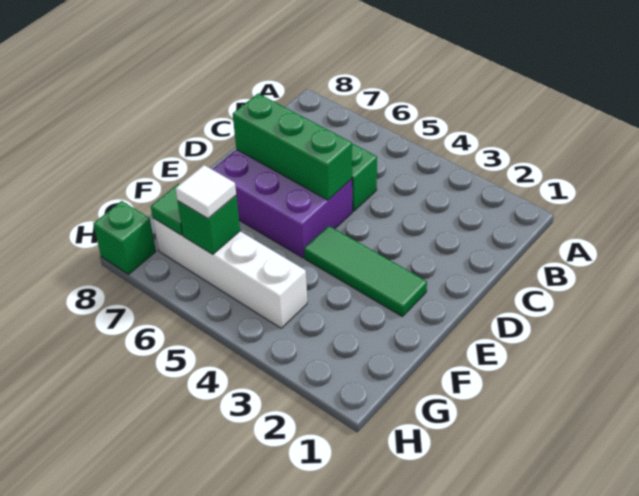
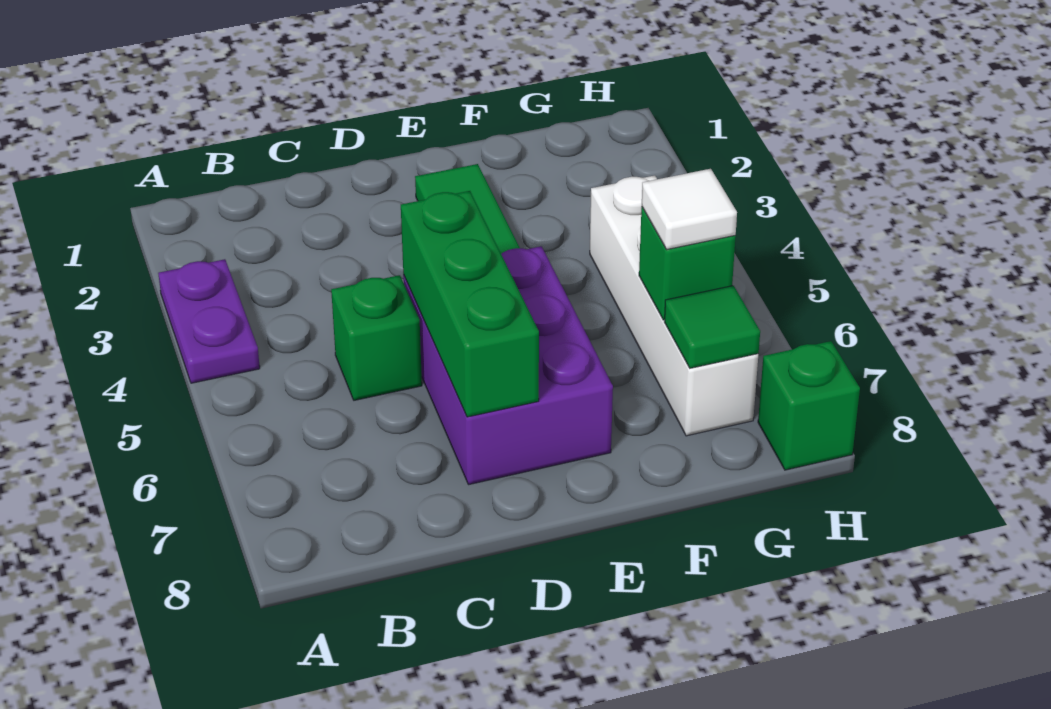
none -> purple 1x2 plate [158,259,260,383]

